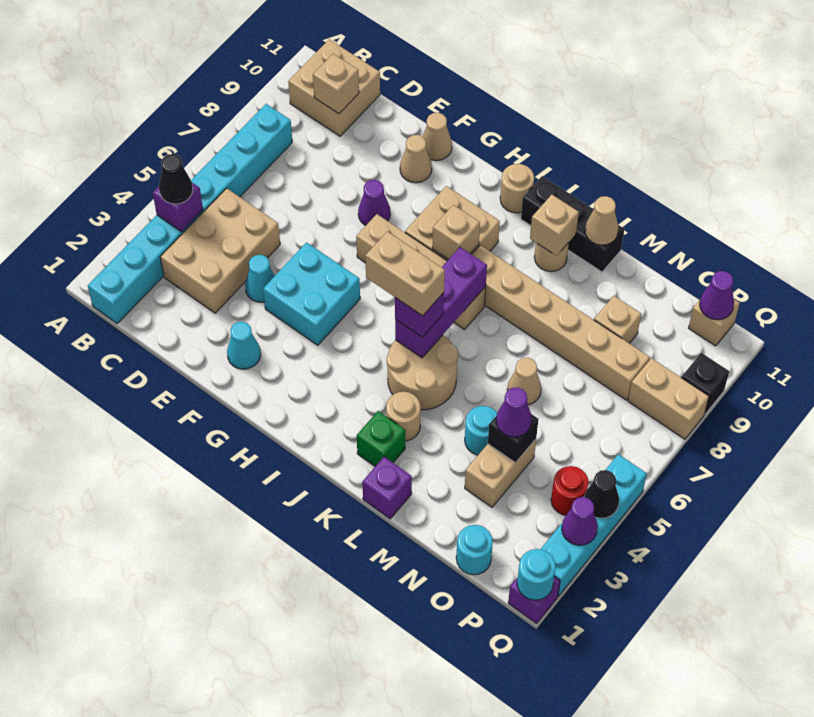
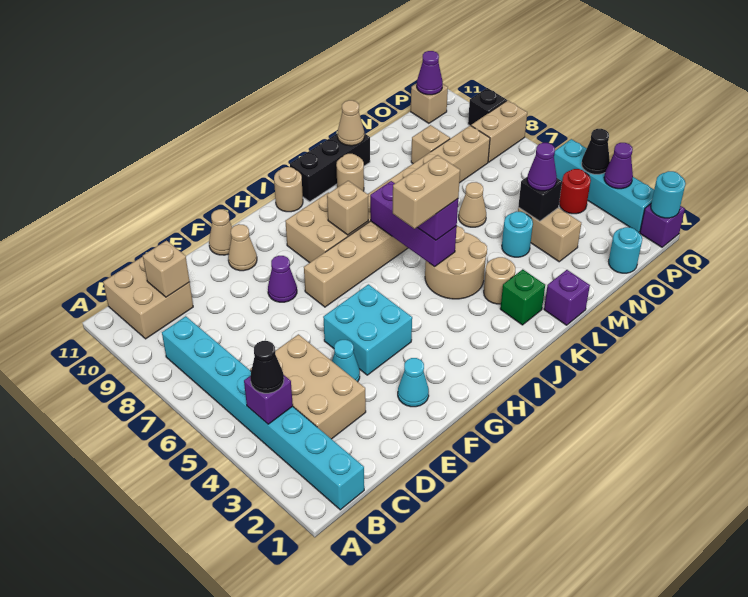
tan 1x1 brick [530,195,579,256] -> none

